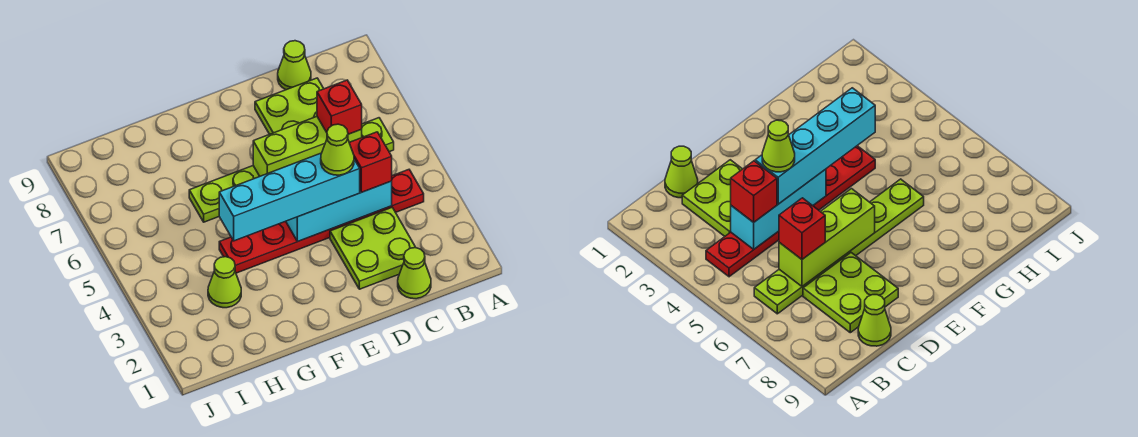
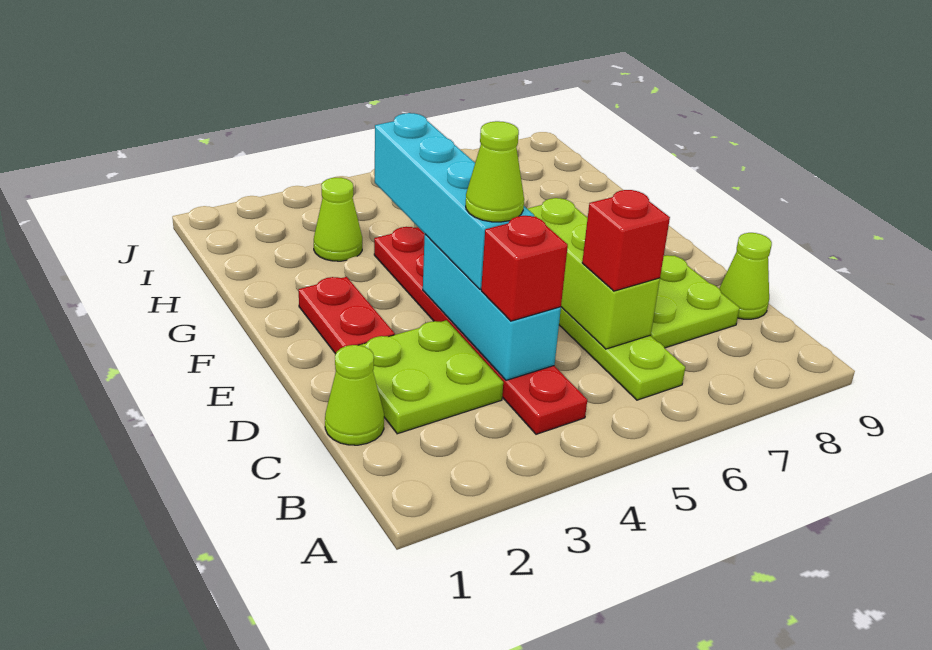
none -> red 1x2 plate [299,277,395,354]

